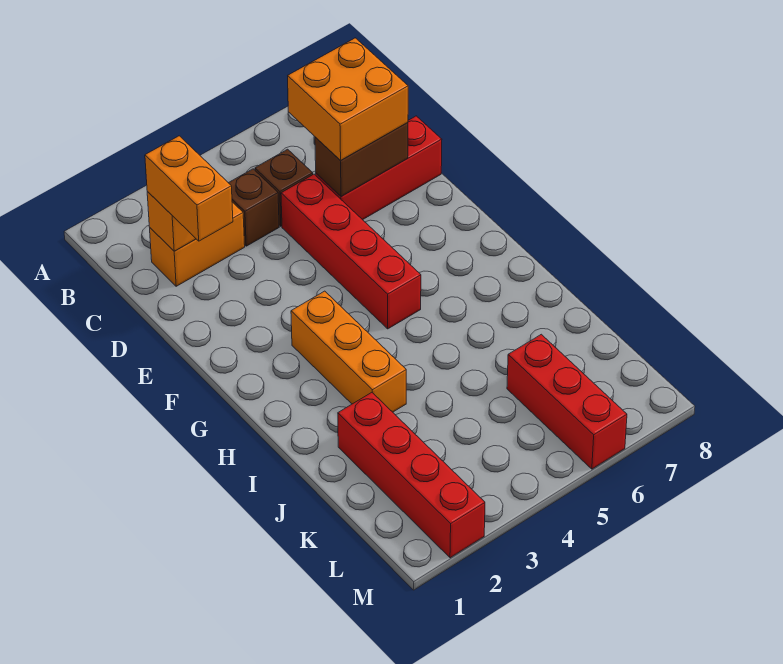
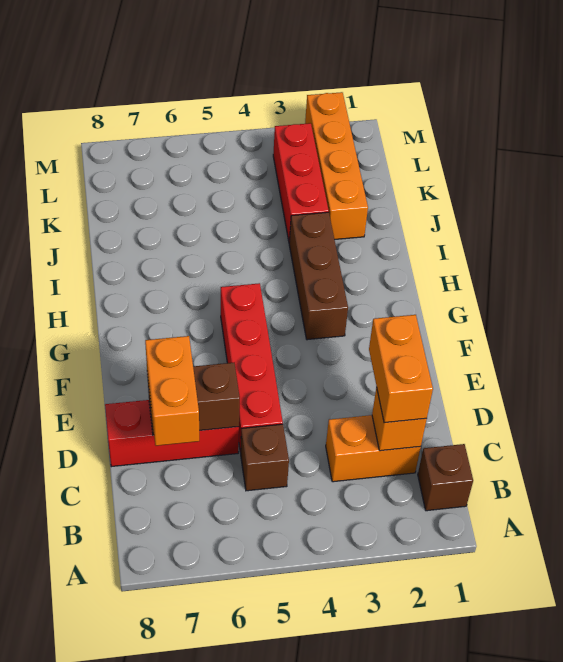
brown 1x1 brick [229,169,279,246] -> brown 1x1 brick moved to [418,444,473,511]
orange 2x2 brick [288,38,408,161] -> orange 1x2 brick [145,336,200,446]
orange 1x3 brick [291,291,406,412] -> brown 1x3 brick [289,212,348,340]
red 1x4 brick [338,393,485,558] -> orange 1x4 brick [305,92,368,239]
red 1x3 brick [507,334,627,469] -> red 1x3 brick moved to [273,123,329,242]

